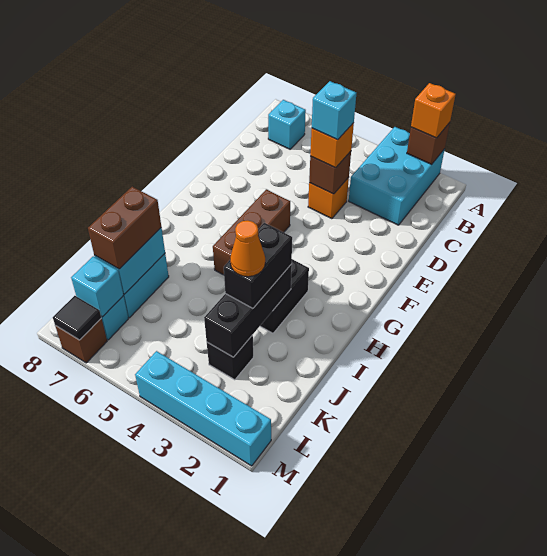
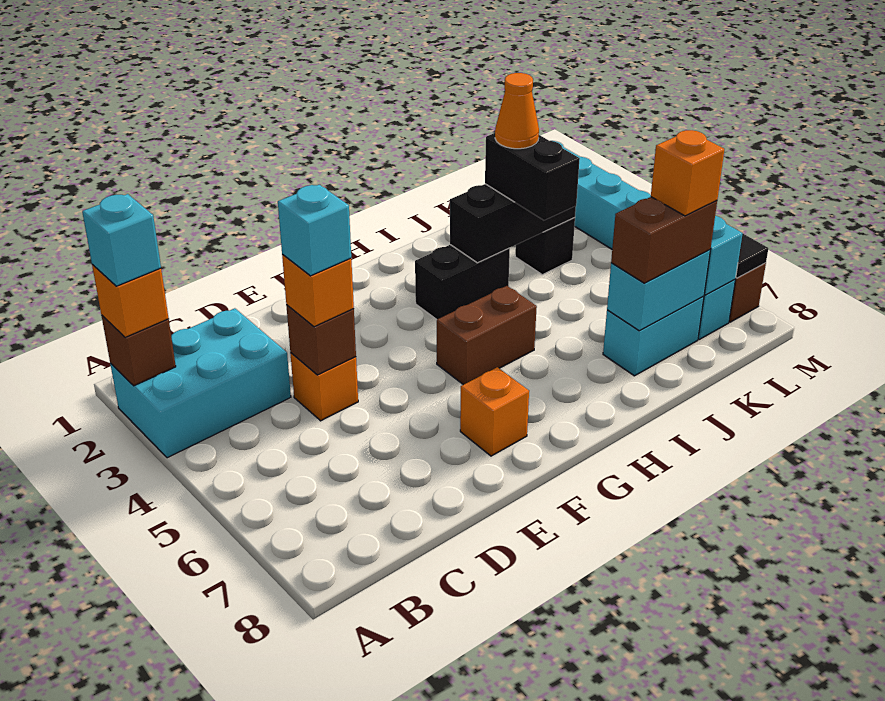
cyan 1x1 brick [268,100,306,149] -> cyan 1x1 brick moved to [82,194,161,286]
brown 1x3 brick [213,189,290,275] -> brown 1x2 brick [437,286,537,385]
none -> orange 1x1 brick [460,367,529,456]
black 1x2 brick [224,223,292,308] -> black 1x2 brick turned to [485,133,580,220]
none -> orange 1x1 brick [651,130,724,216]

